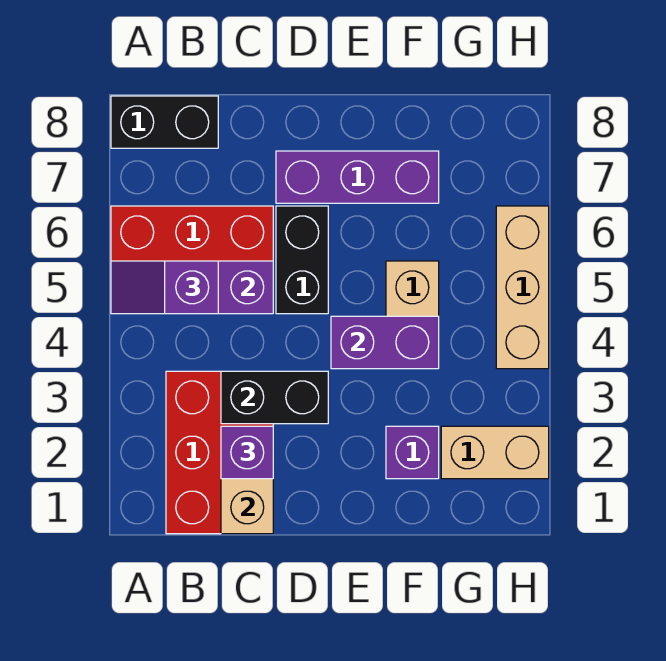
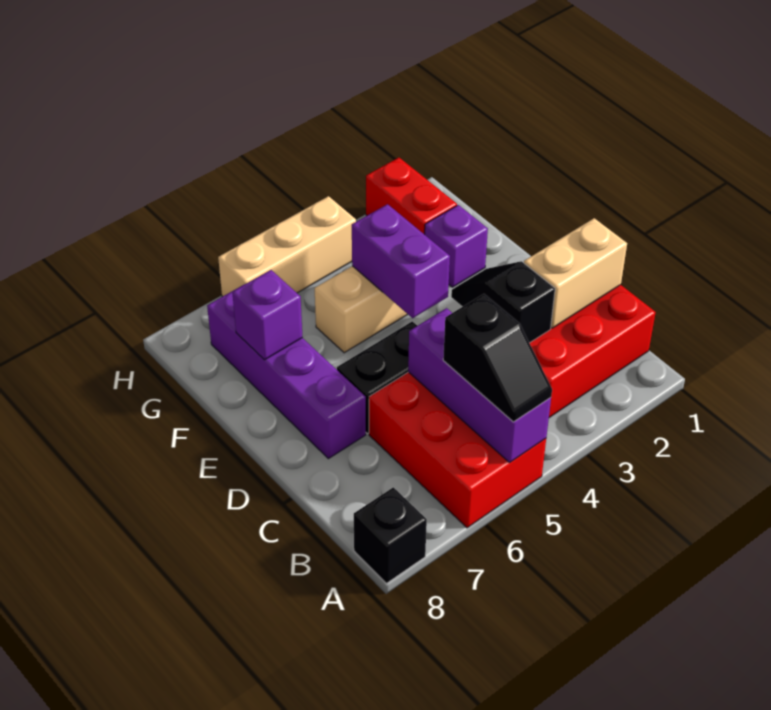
purple 1x2 slope [111,261,218,314] -> black 1x2 slope [443,294,552,422]
black 1x2 brick [111,96,218,148] -> black 1x1 brick [354,487,427,583]
purple 1x1 brick [221,426,273,479] -> purple 1x1 brick moved to [232,270,303,360]
black 1x2 brick [221,371,328,424] -> black 1x2 slope [451,261,555,343]
purple 1x3 brick [276,151,439,203] -> purple 1x4 brick [207,284,366,459]
tan 1x2 brick [441,426,549,479] -> red 1x2 brick [366,158,457,235]

